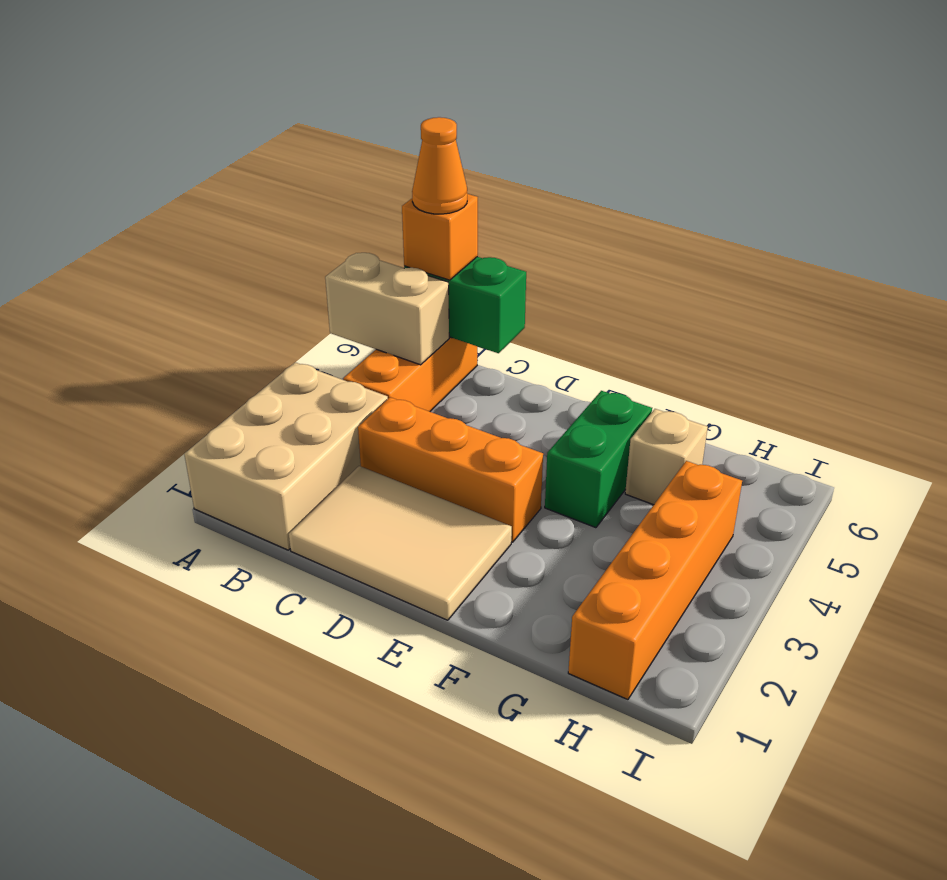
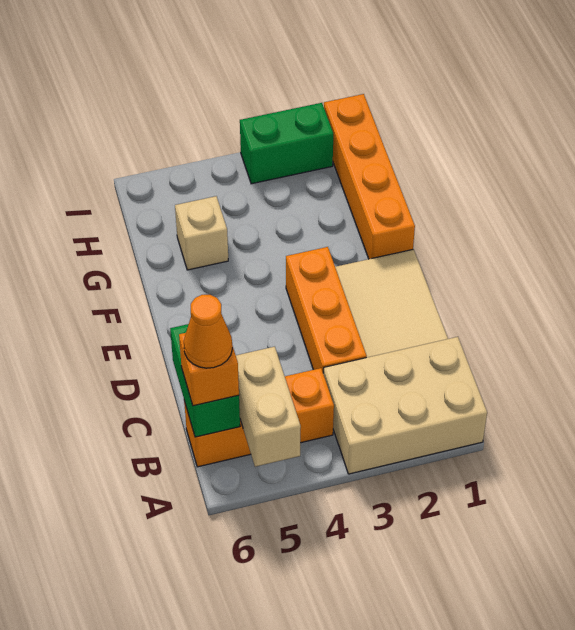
green 1x2 brick [545,391,652,528] -> green 1x2 brick moved to [240,103,333,184]
orange 1x4 brick [568,461,742,700] -> orange 1x4 brick turned to [324,94,415,259]

